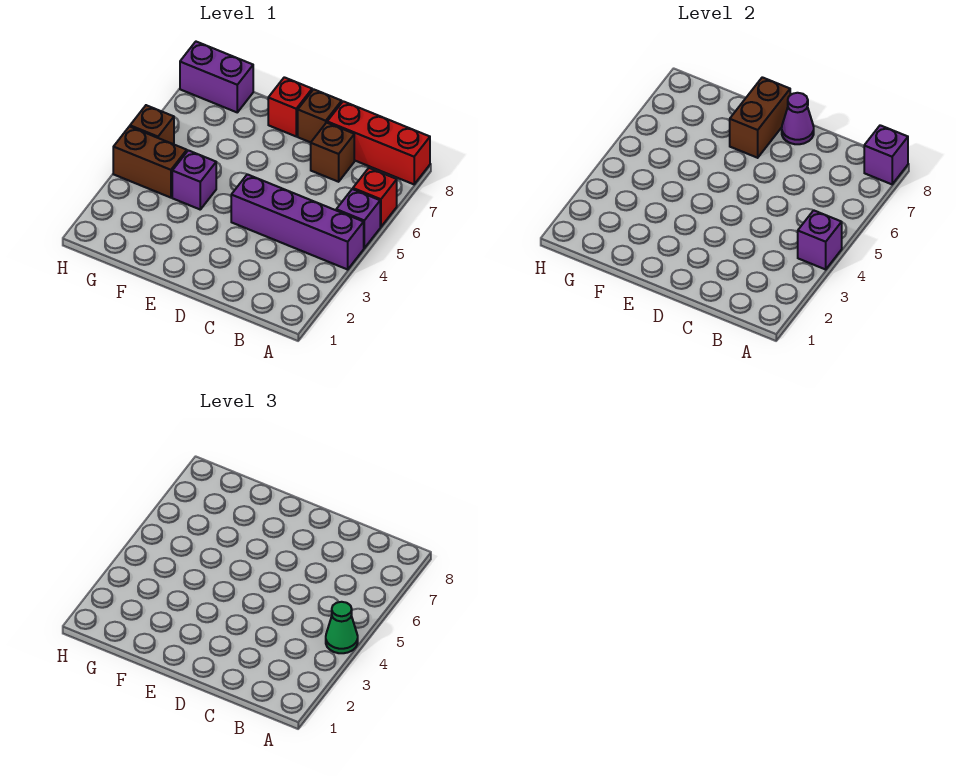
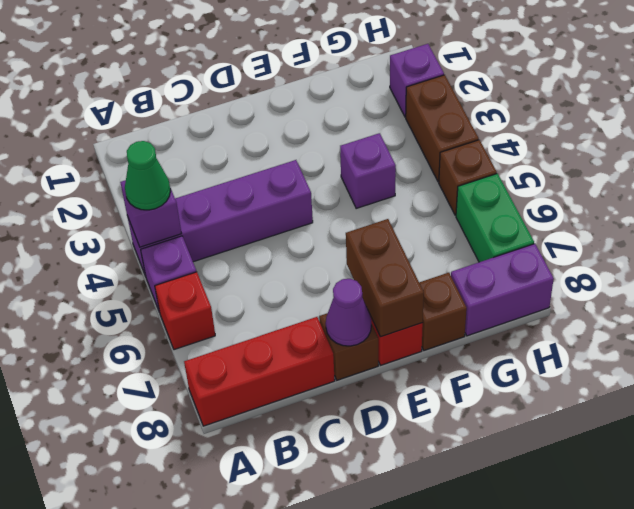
purple 1x1 brick [864,125,908,184] -> purple 1x1 brick moved to [390,44,444,117]
brown 1x1 brick [311,123,354,182] -> brown 1x1 brick moved to [419,273,467,350]
brown 1x2 brick [113,126,187,198] -> brown 1x2 brick turned to [406,75,479,182]
none -> green 1x2 brick [456,174,534,262]

